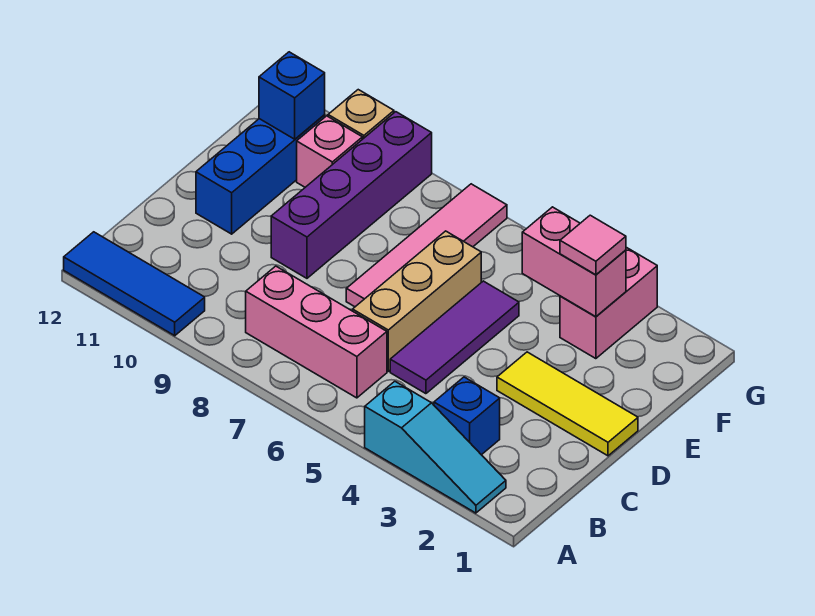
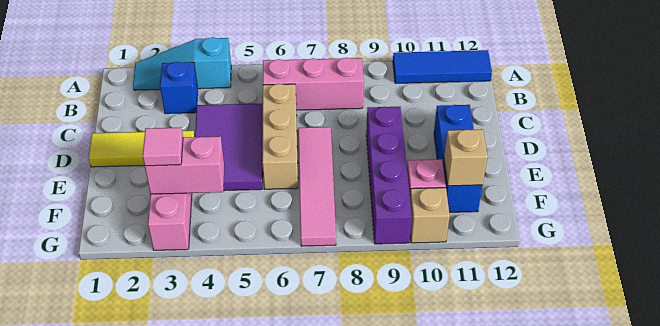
purple 1x3 tile [390,281,519,394] -> purple 2x3 tile [195,103,263,191]
blue 1x1 brick [259,52,325,139] -> tan 1x1 brick [444,129,488,186]

